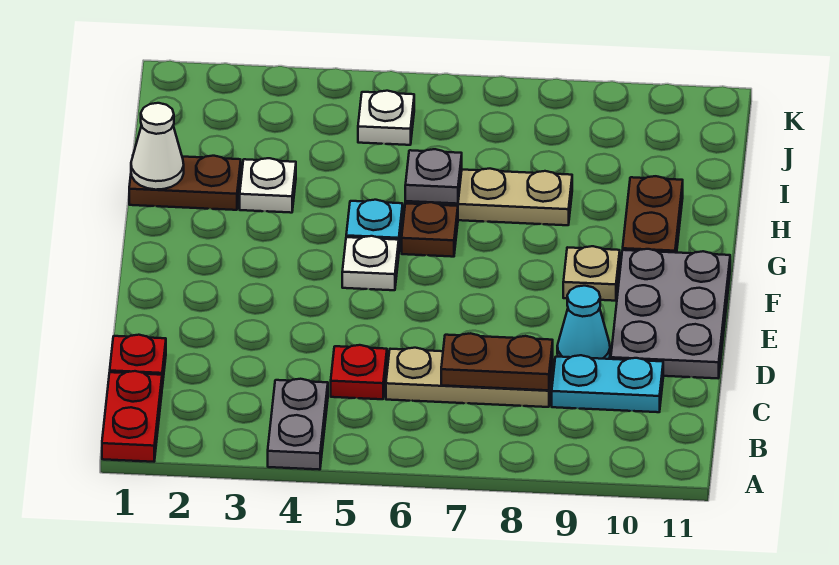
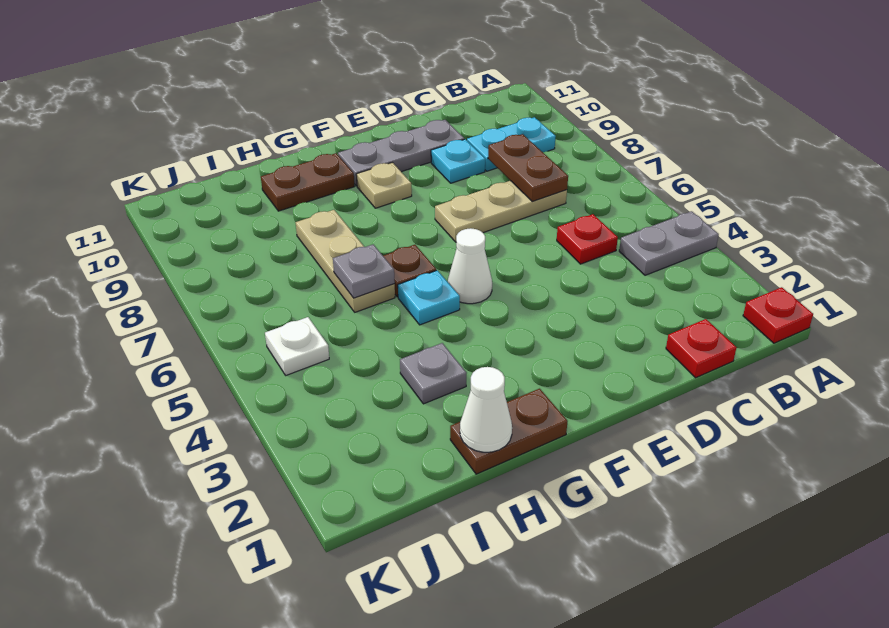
red 1x2 plate [102,371,162,462] -> red 1x1 plate [743,287,813,343]
tan 1x3 plate [386,348,553,407] -> tan 1x3 plate turned to [435,181,567,242]
cyan 1x2 plate [552,355,663,412] -> cyan 1x2 plate turned to [467,117,556,171]
cyan 1x1 cone [557,286,610,359] -> cyan 1x1 plate [431,139,485,183]
grey 2x3 plate [611,249,730,378] -> grey 1x3 plate [338,120,464,186]
white 1x1 plate [342,236,399,290] -> white 1x1 cone [448,228,492,304]
brown 1x2 plate [129,156,241,210] -> brown 1x2 plate turned to [450,389,568,474]
white 1x1 plate [240,158,296,213] -> grey 1x1 plate [400,343,466,404]

